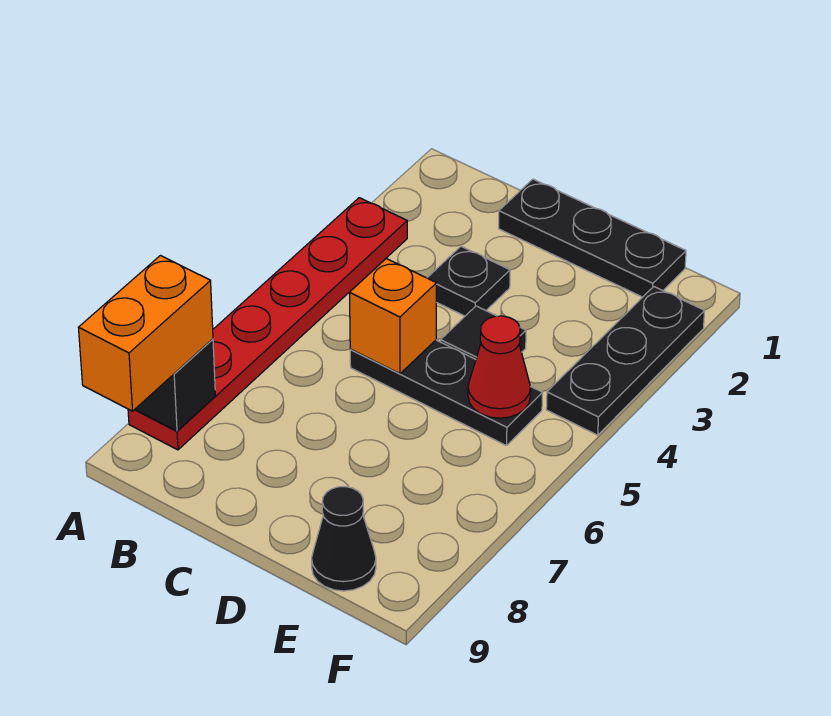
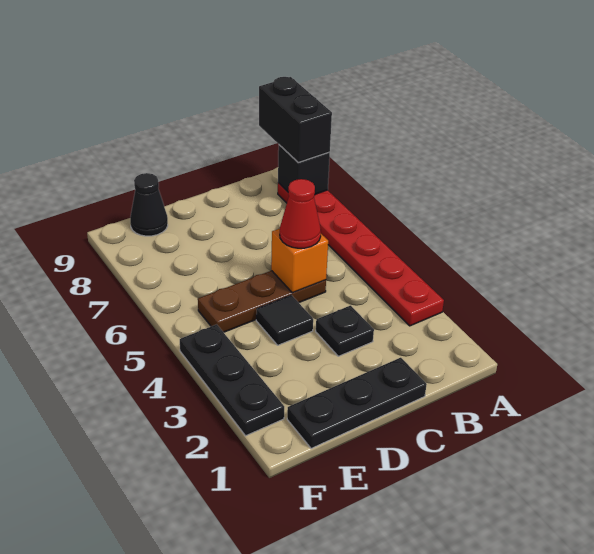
orange 1x2 brick [78,256,213,411] -> black 1x2 brick [259,77,332,163]
black 1x3 plate [350,340,543,446] -> brown 1x3 plate [198,271,326,332]
red 1x1 cone [468,316,531,418] -> red 1x1 cone moved to [280,179,321,248]

